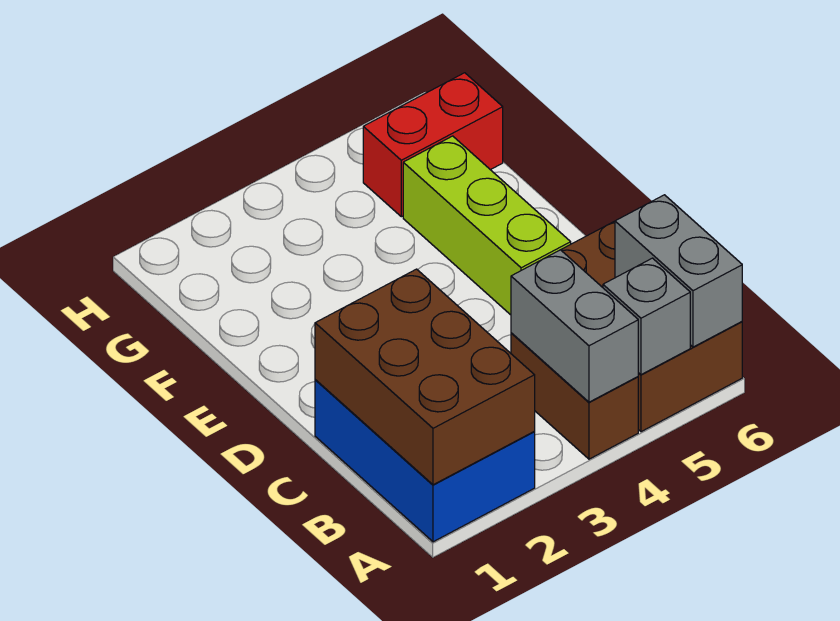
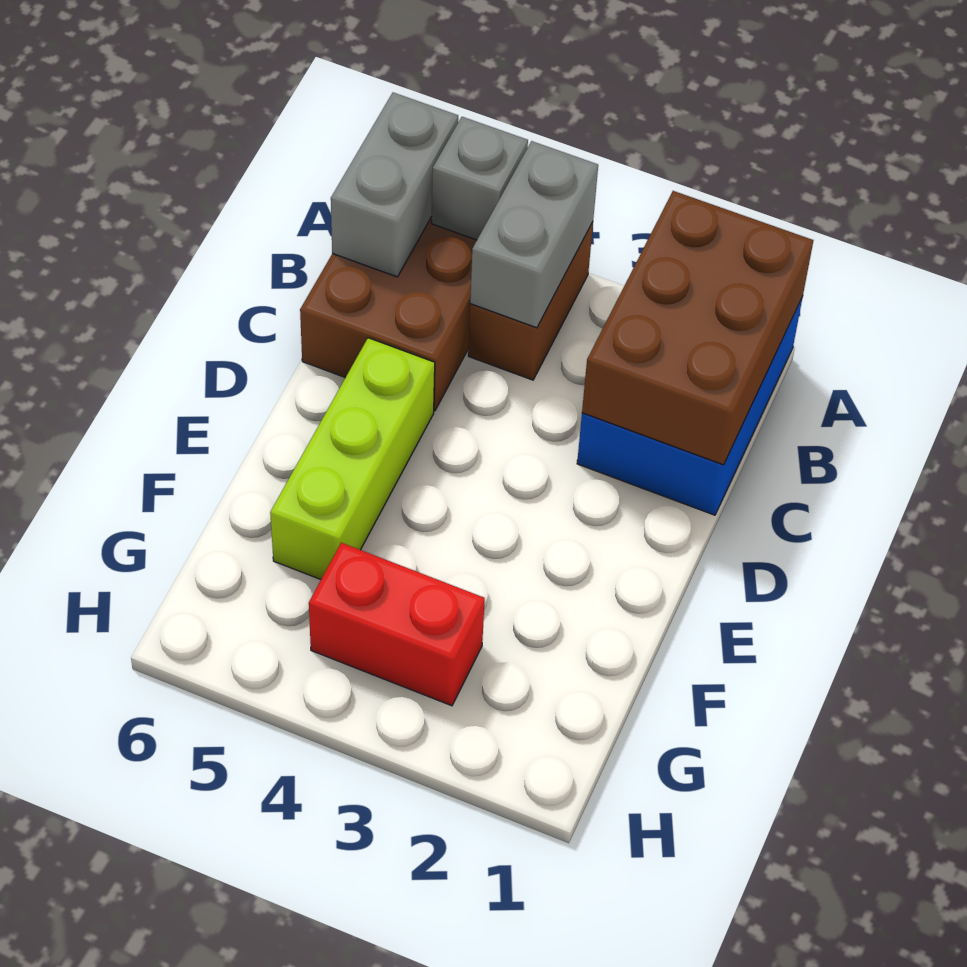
red 1x2 brick [363,73,503,217] -> red 1x2 brick moved to [309,543,485,706]

